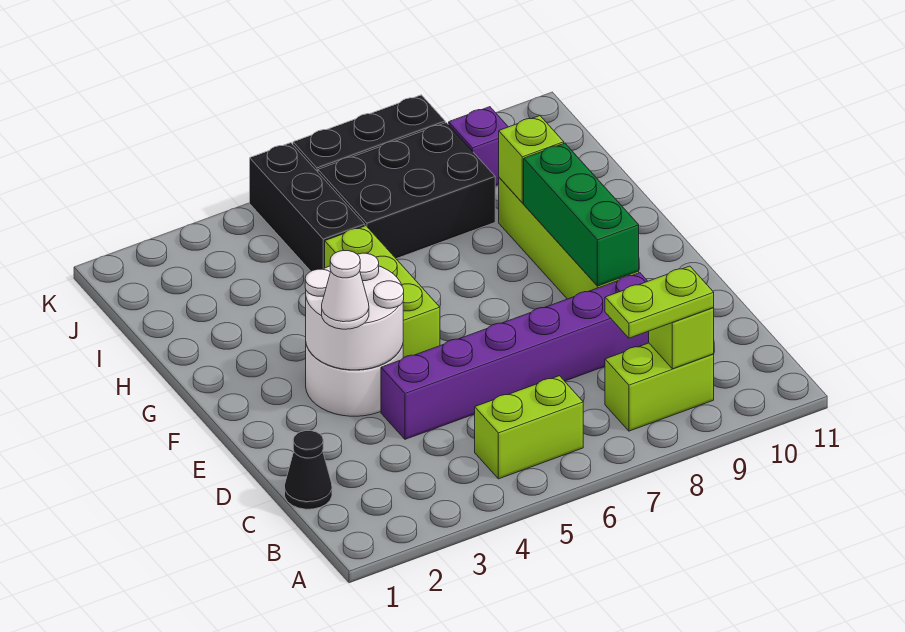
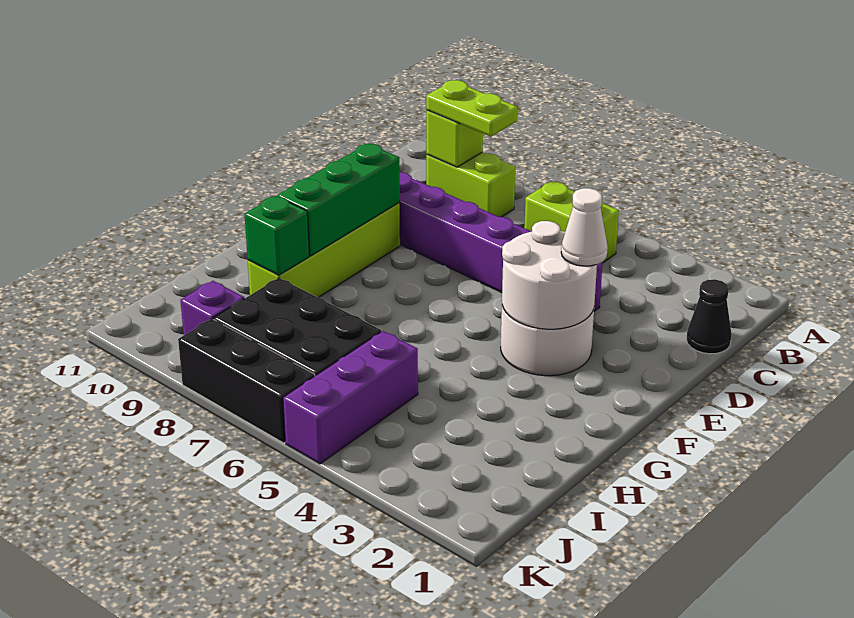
lime 1x3 brick [325,226,440,358] -> none
lime 1x1 brick [499,116,564,203] -> green 1x1 brick [245,196,309,275]
black 1x3 brick [250,143,365,271] -> purple 1x3 brick [283,331,418,464]

